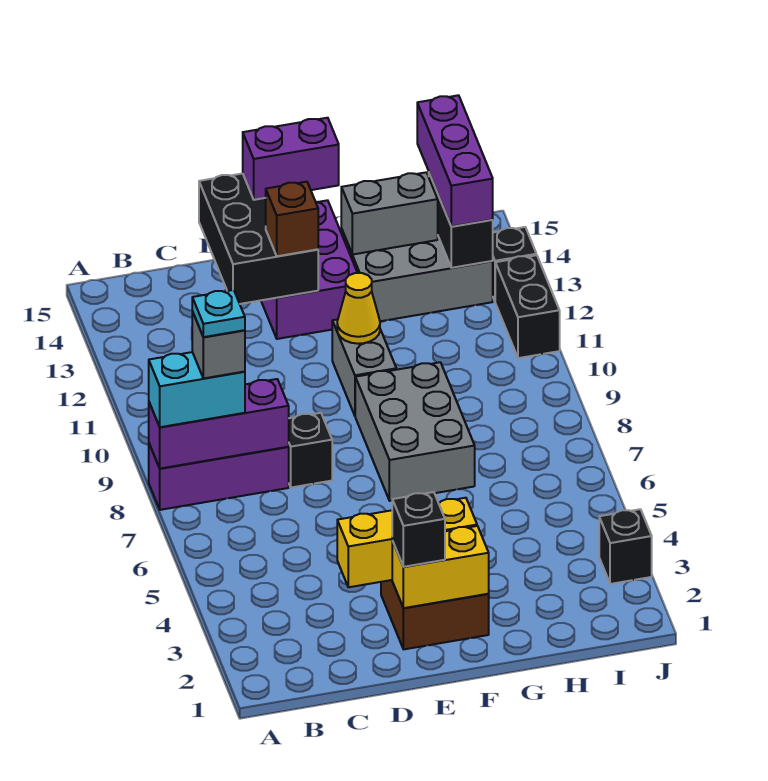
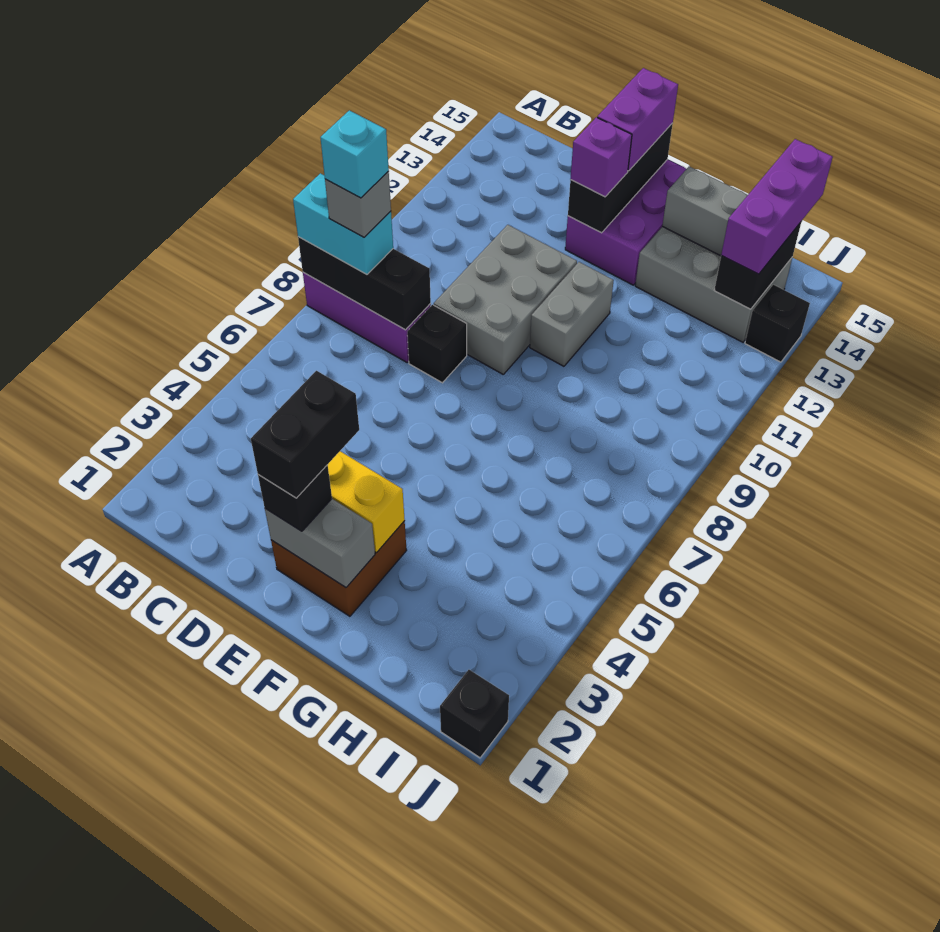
purple 1x3 brick [149,379,289,469] -> black 1x3 brick [298,237,431,330]
cyan 1x1 plate [192,290,245,337] -> cyan 1x1 brick [320,110,389,198]
black 2x3 brick [199,174,318,304] -> black 1x3 brick [568,123,673,233]
yellow 1x2 brick [392,526,489,608] -> grey 1x2 brick [265,499,375,587]
brown 1x1 brick [266,182,318,256] -> purple 1x1 brick [571,117,632,197]
purple 1x2 brick [243,118,339,200] -> purple 1x2 brick turned to [597,68,678,171]
grey 2x3 brick [355,362,475,501] -> grey 2x3 brick moved to [434,225,577,374]
yellow 1x1 cone [337,273,380,344] -> none
black 1x1 brick [599,509,652,584] -> black 1x1 brick moved to [440,670,509,758]
black 1x2 brick [495,255,560,358] -> black 1x2 brick moved to [251,371,359,498]

